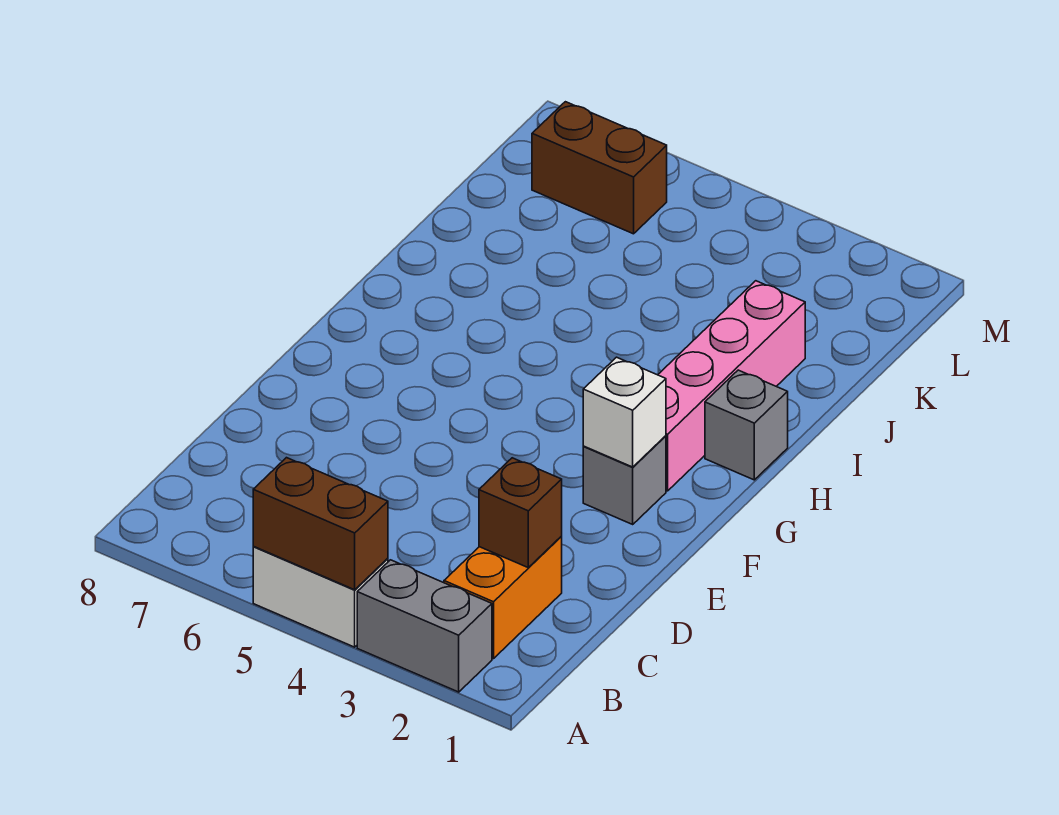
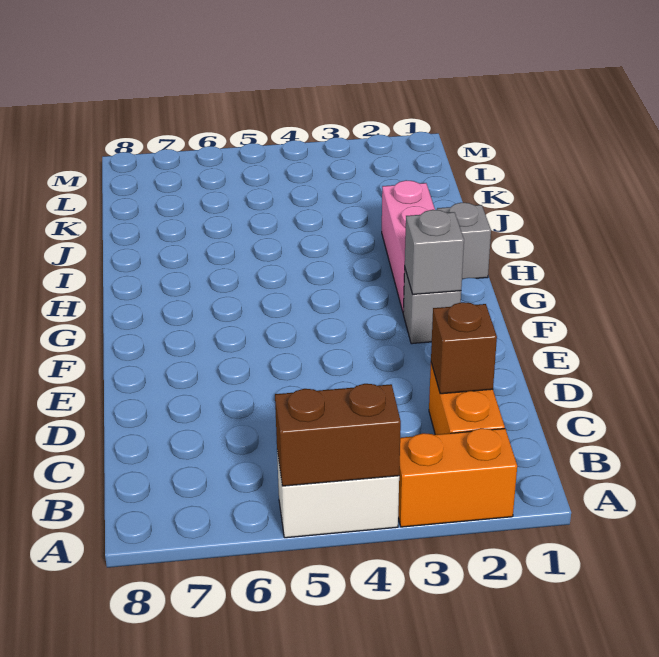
grey 1x2 brick [357,560,492,692] -> orange 1x2 brick [398,428,517,527]
white 1x1 brick [583,357,666,467] -> grey 1x1 brick [404,210,464,294]
pink 1x4 brick [658,281,805,491] -> pink 1x3 brick [382,180,435,311]
brown 1x2 brick [532,102,667,234] -> none

